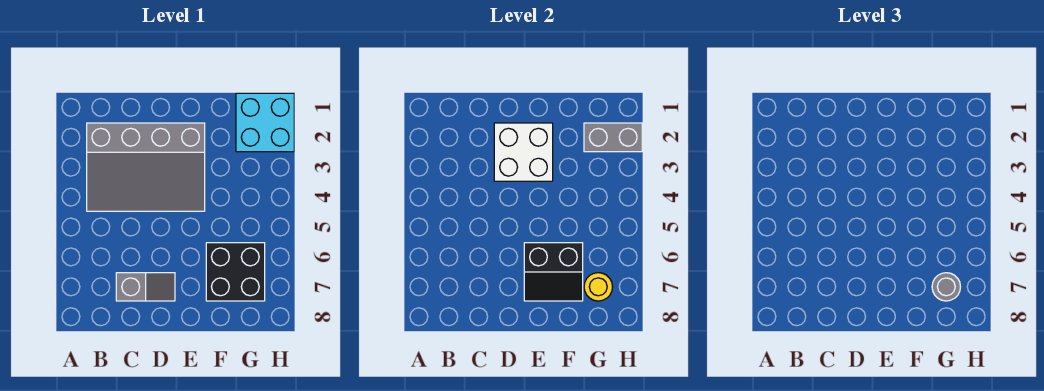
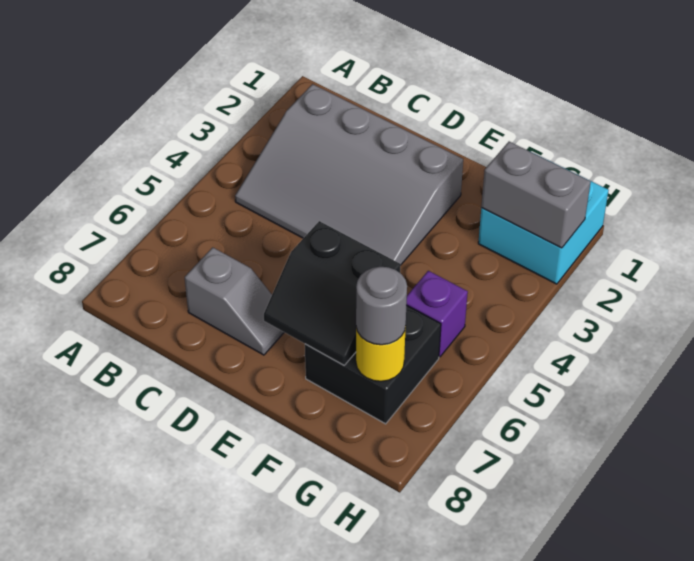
white 2x2 brick [494,123,553,181] -> none
none -> purple 1x1 brick [406,271,468,357]

